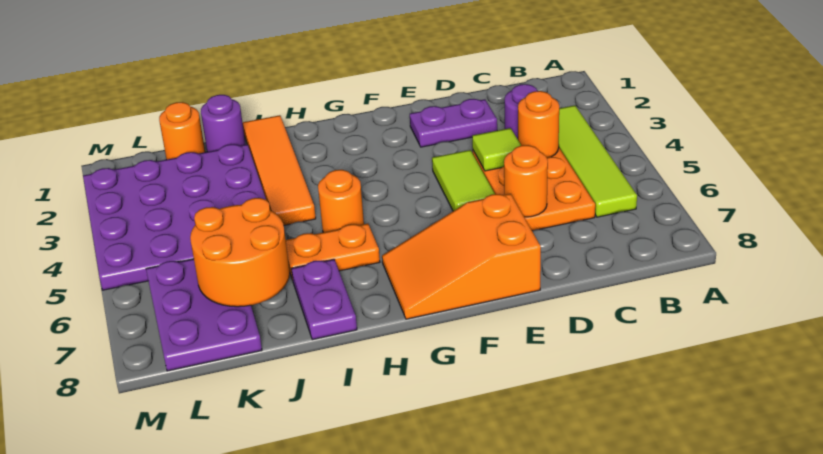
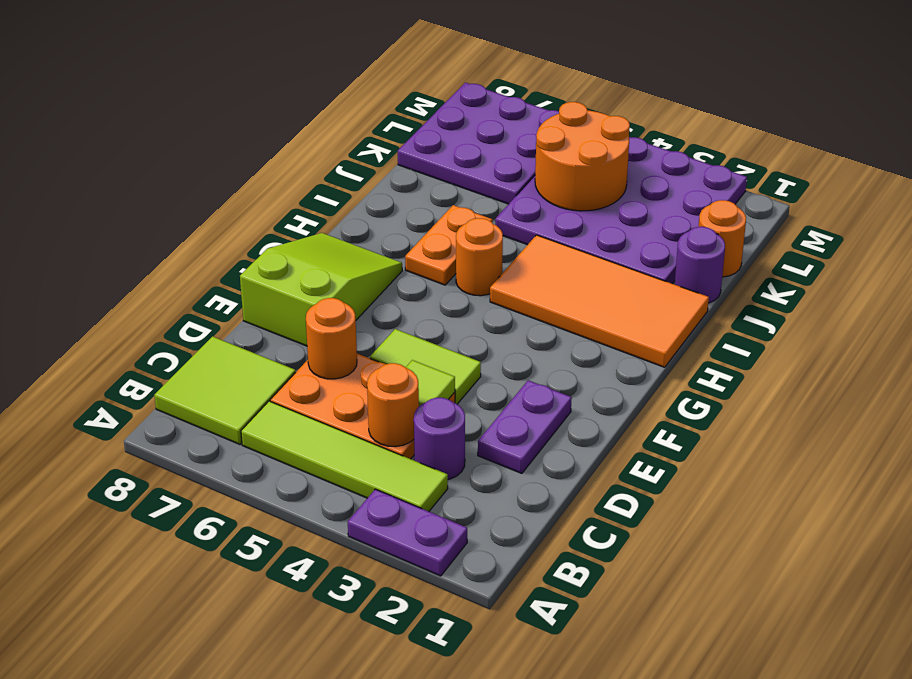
none -> lime 2x2 tile [154,336,296,444]
orange 2x3 slope [382,194,541,319] -> lime 2x3 slope [240,233,402,346]
orange 1x4 tile [243,115,316,225] -> orange 2x4 tile [490,235,709,367]
purple 1x2 plate [291,259,357,340] -> purple 1x2 plate moved to [348,489,467,576]
orange 2x2 round brick [190,198,290,307] -> orange 2x2 round brick moved to [535,102,630,211]
purple 2x3 plate [146,259,262,371] -> purple 3x3 plate [398,83,559,204]

